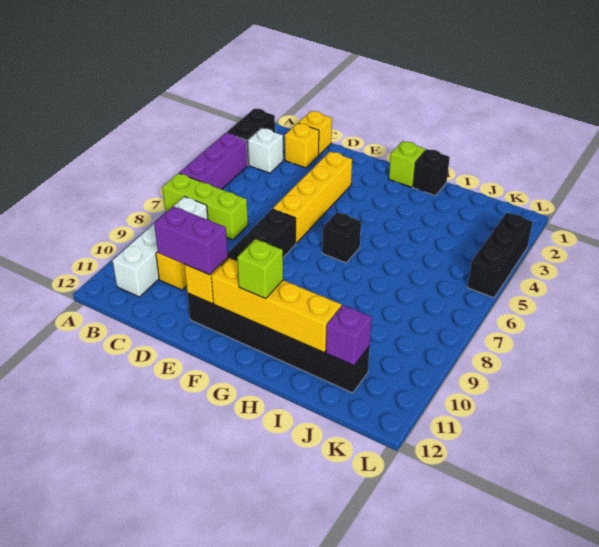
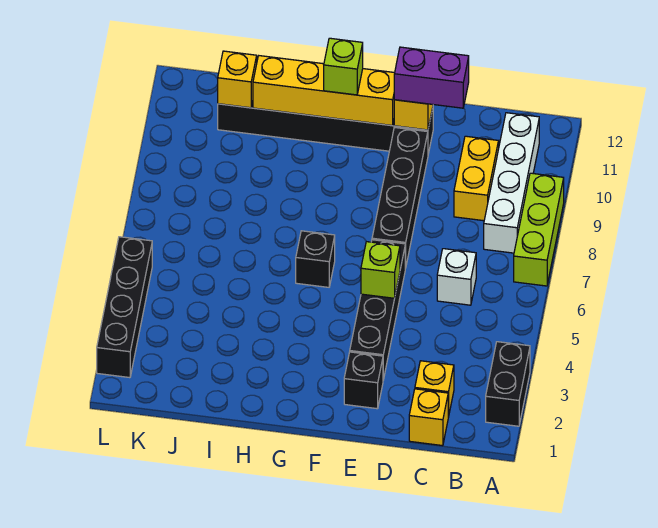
purple 1x3 brick [179,133,247,189] -> none
lime 1x3 brick [163,173,248,240] -> lime 1x3 brick turned to [514,173,564,286]
white 1x1 brick [248,128,283,173] -> white 1x1 brick moved to [437,249,476,305]
yellow 1x4 brick [273,152,352,243] -> black 1x4 brick [350,240,405,380]
lime 1x1 brick [389,141,425,187] -> lime 1x1 brick moved to [361,242,400,298]
black 1x1 brick [413,149,450,196] -> black 1x1 brick moved to [344,352,383,409]
purple 1x1 brick [326,305,372,366] -> yellow 1x1 brick [218,51,257,108]
black 1x3 brick [468,213,533,298] -> black 1x4 brick [97,237,152,378]

